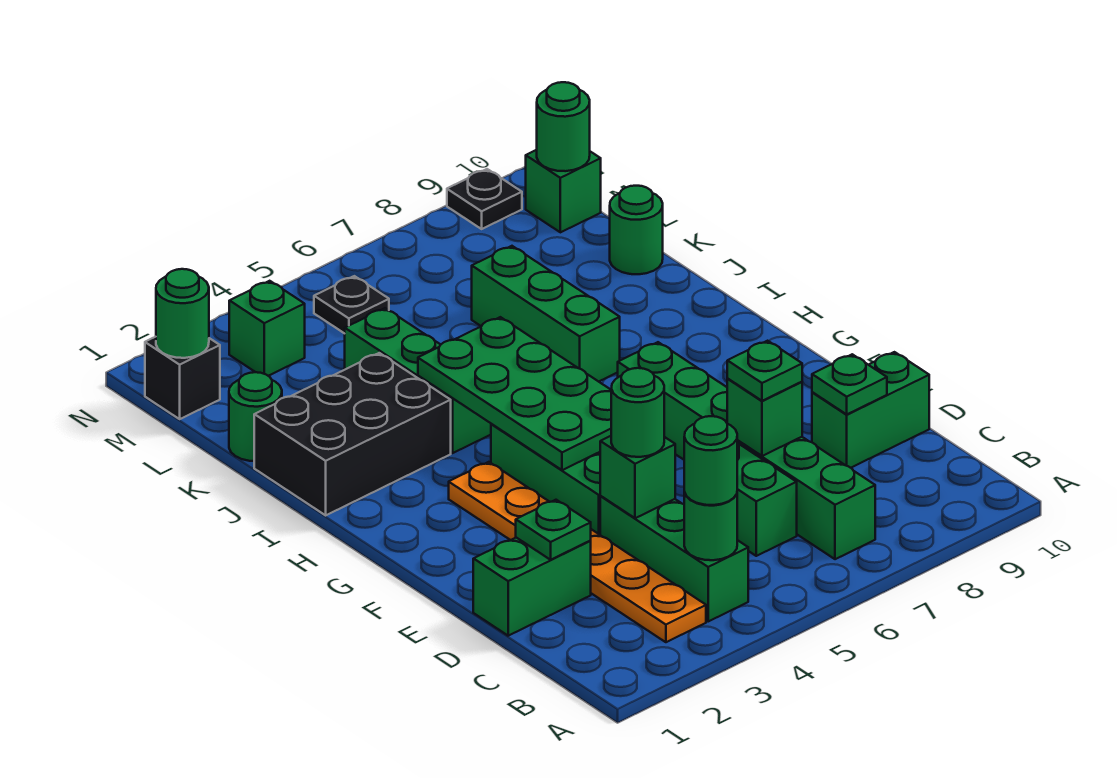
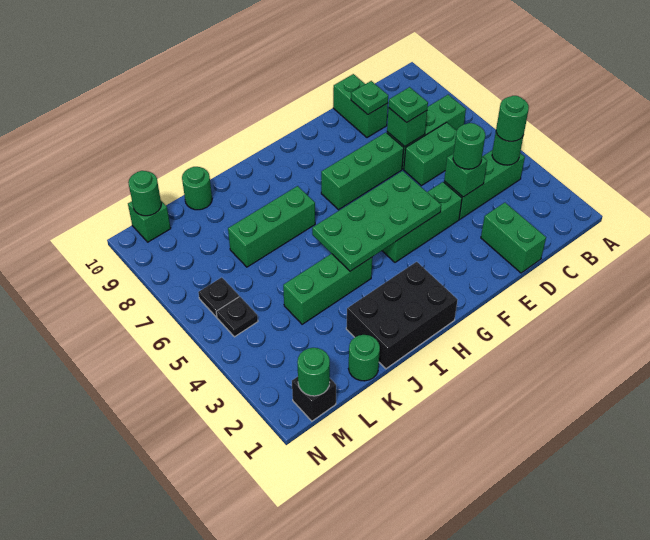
orange 1x6 plate [449,462,706,642] -> none
green 1x1 plate [516,500,591,560] -> none
black 2x3 brick [254,353,451,515] -> black 2x3 brick turned to [346,262,457,369]
green 1x1 brick [229,281,305,376] -> none
black 1x1 plate [447,169,522,229] -> black 1x1 plate moved to [198,277,239,317]

